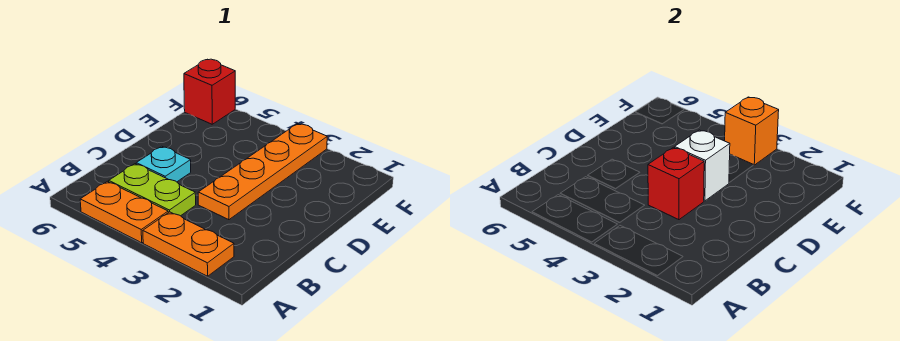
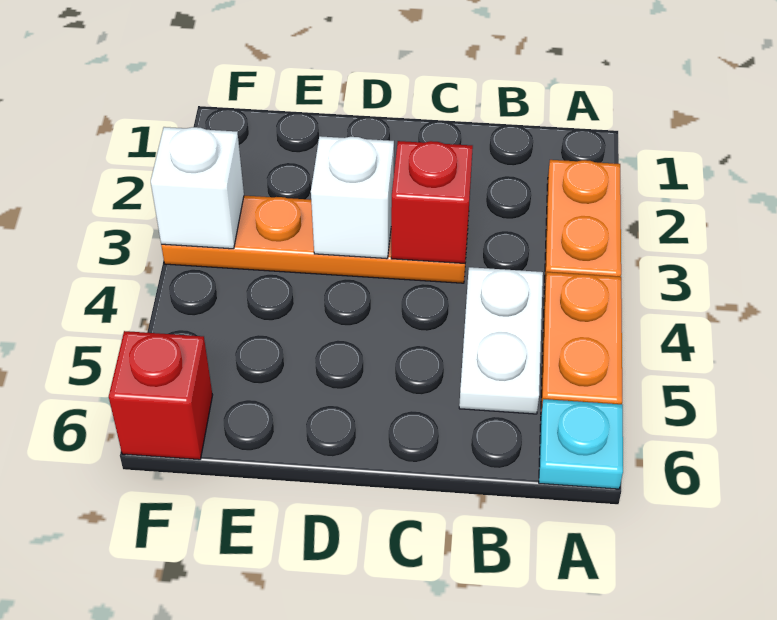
lime 1x2 plate [109,164,196,216] -> white 1x2 plate [459,267,543,414]
cyan 1x1 plate [136,146,191,182] -> cyan 1x1 plate moved to [539,399,623,489]
orange 1x1 brick [725,97,779,165] -> white 1x1 brick [151,127,244,249]

